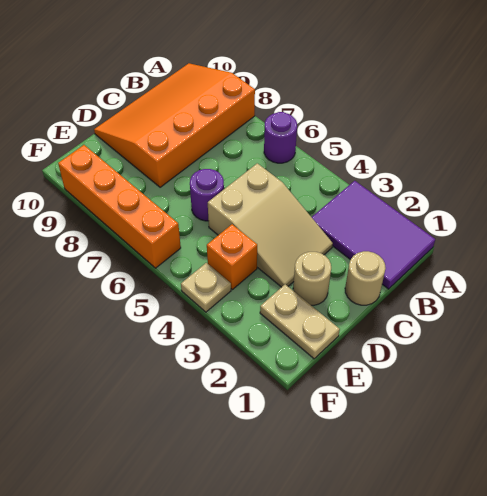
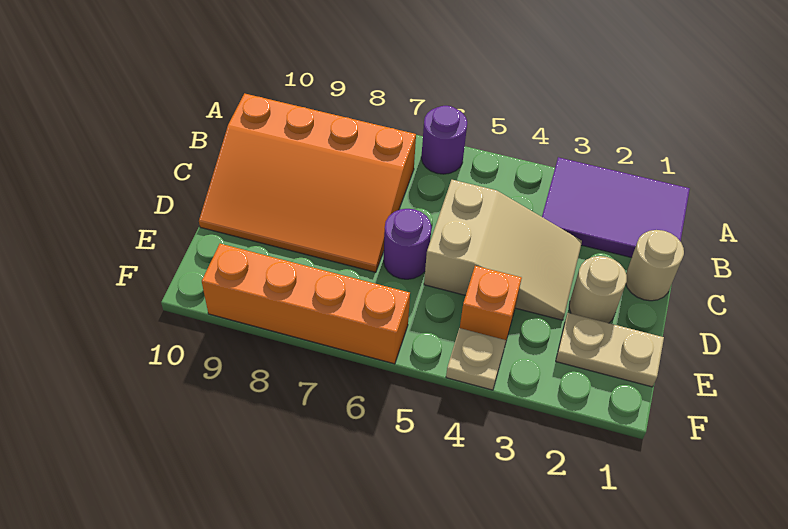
orange 3x4 slope [94,63,255,187] -> orange 3x4 slope turned to [199,94,416,272]

